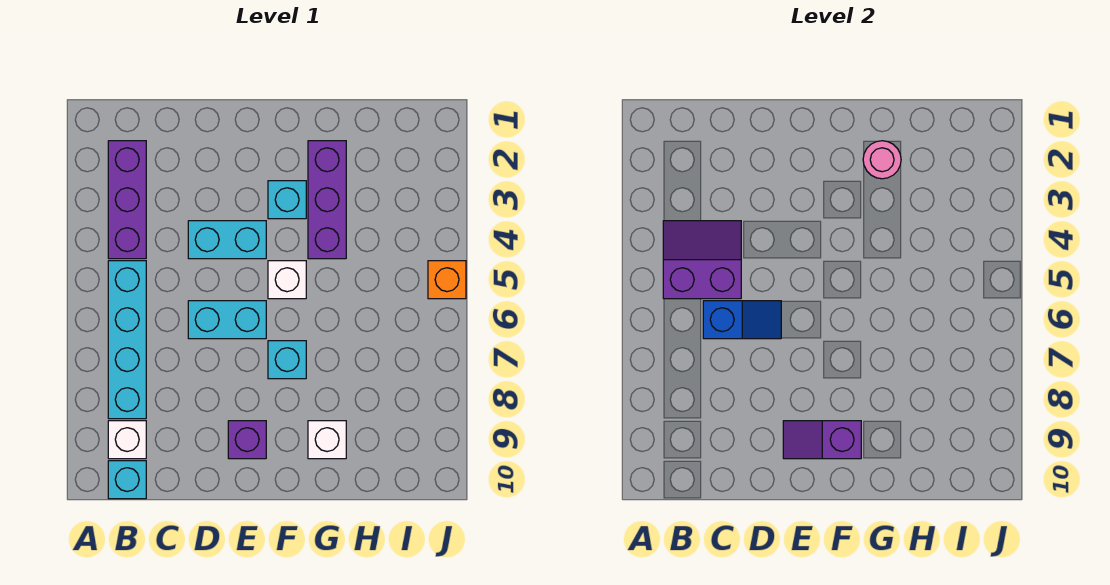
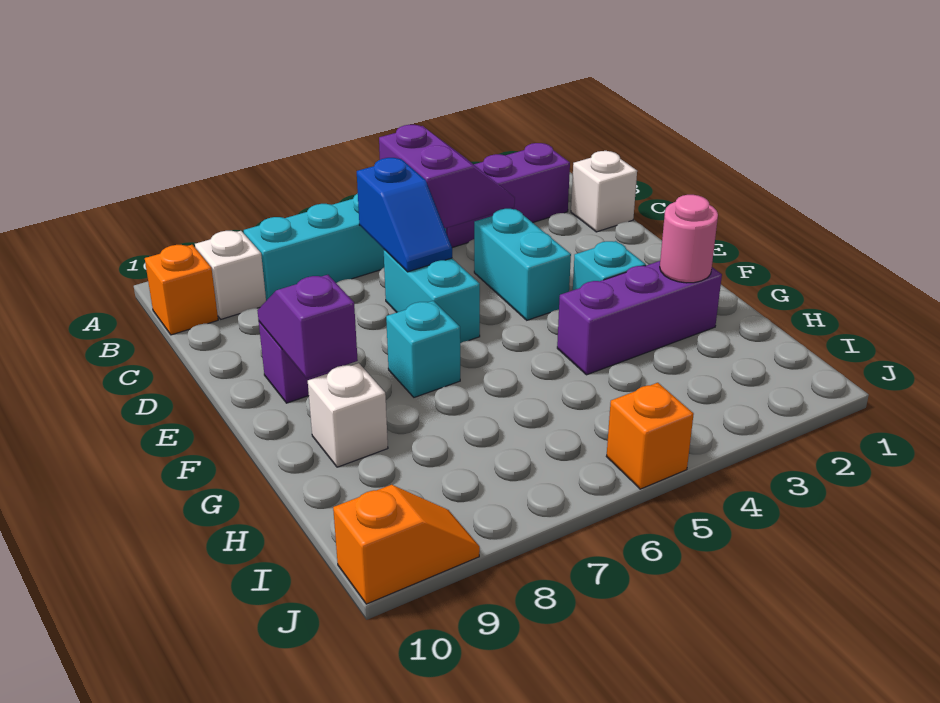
cyan 1x1 brick [108,461,146,499] -> orange 1x1 brick [145,245,218,335]
white 1x1 brick [268,261,306,299] -> white 1x1 brick moved to [571,151,637,232]
none -> orange 1x2 slope [333,485,480,604]

